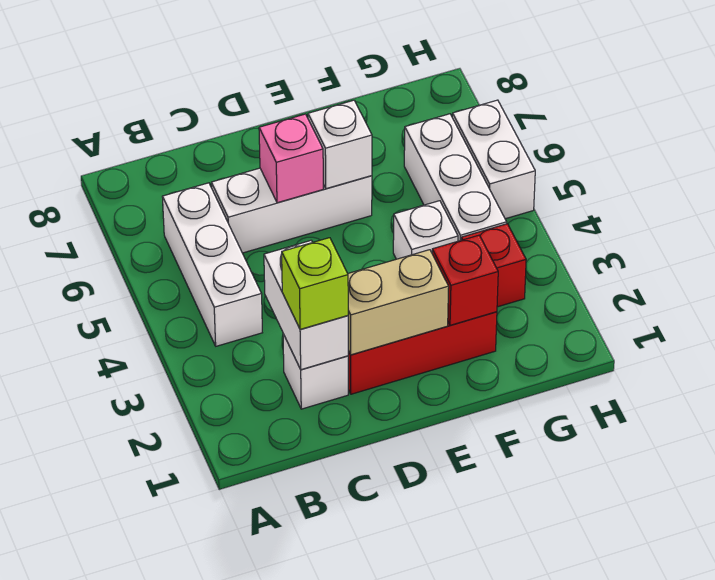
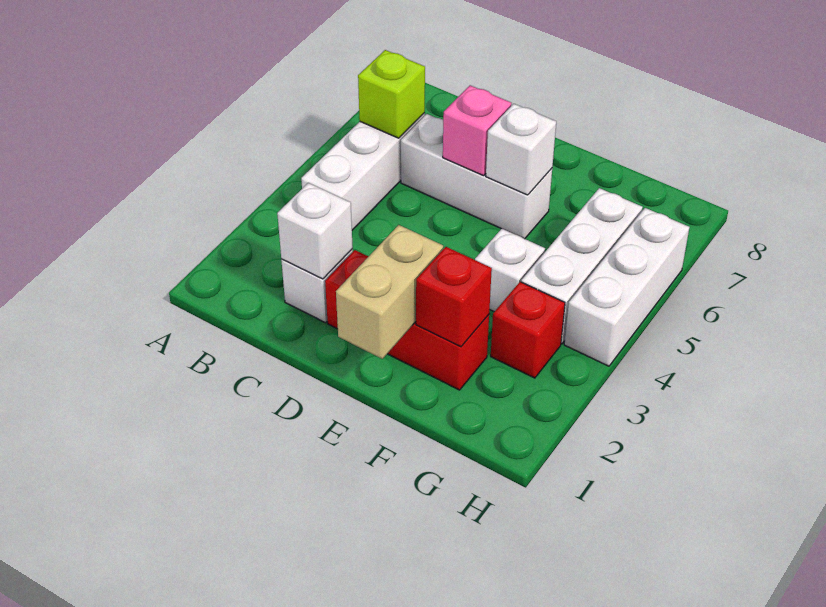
white 1x2 brick [264,241,348,370] -> white 1x1 brick [277,183,353,279]
lime 1x1 brick [282,238,348,329] -> lime 1x1 brick moved to [358,50,425,138]
tan 1x2 brick [348,250,449,355] -> tan 1x2 brick turned to [336,225,443,359]
white 1x2 brick [452,100,535,219] -> white 1x3 brick [564,208,690,366]

